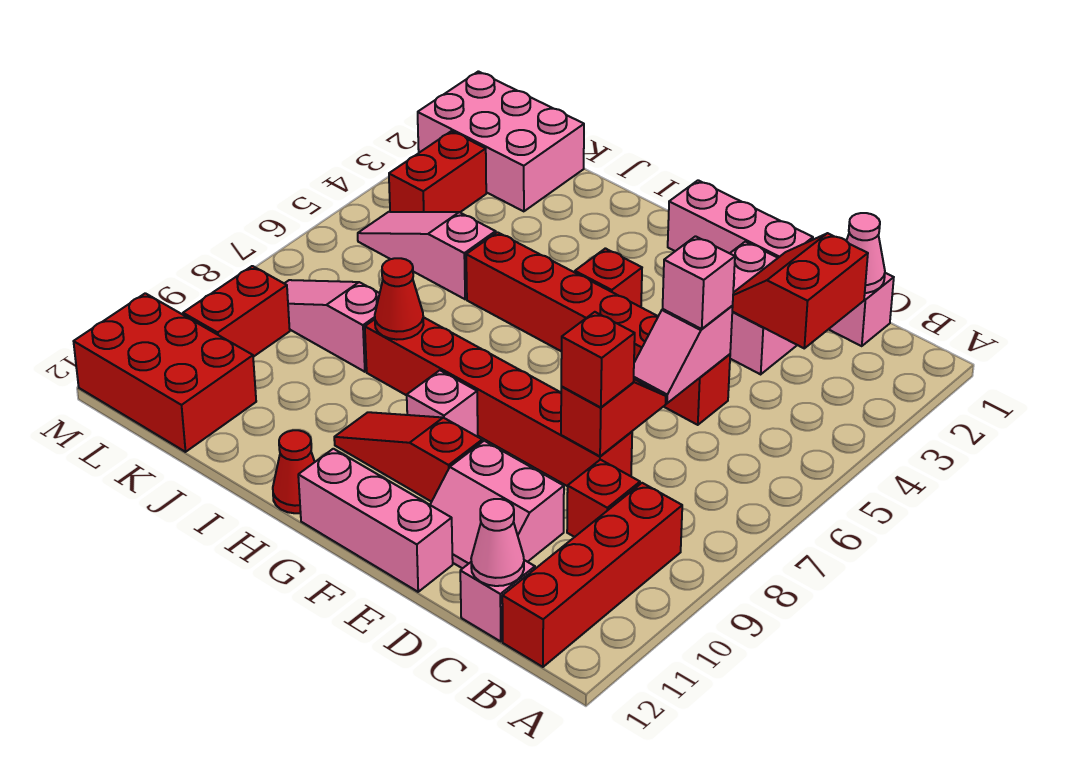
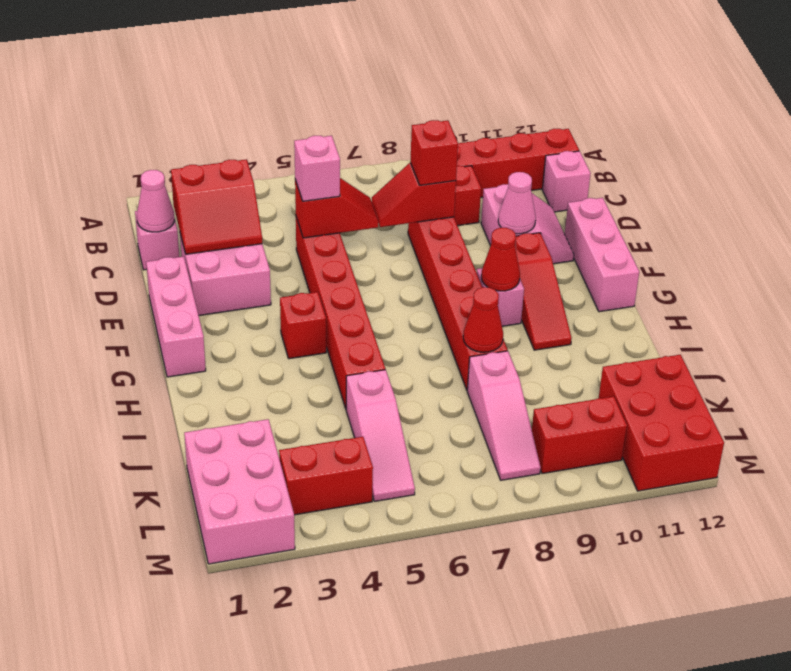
pink 1x1 cone [471,499,524,586] -> pink 1x1 cone moved to [498,172,536,234]
pink 1x2 slope [634,306,733,403] -> red 1x2 slope [295,178,378,238]
red 1x1 cone [273,430,315,513] -> red 1x1 cone moved to [481,228,520,291]

